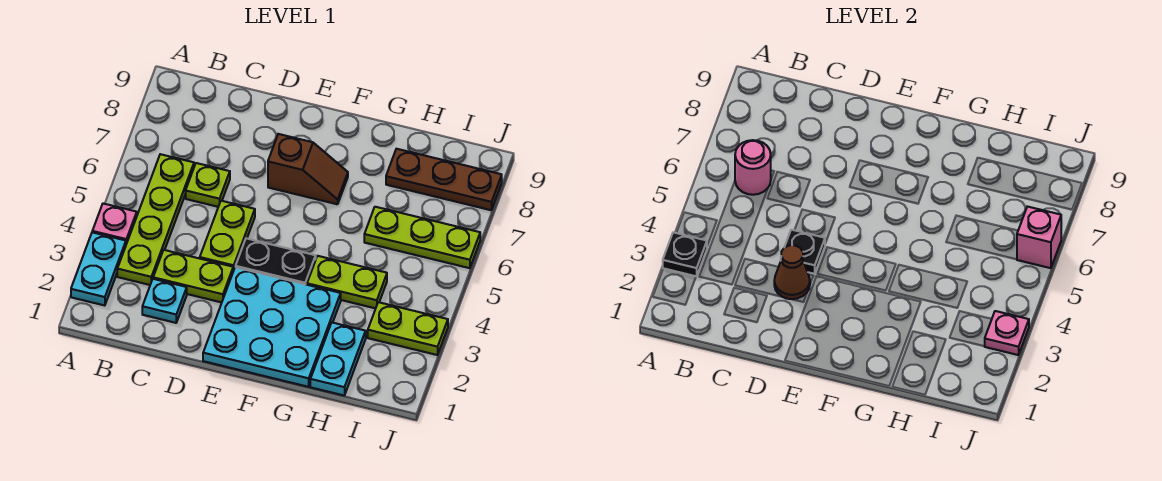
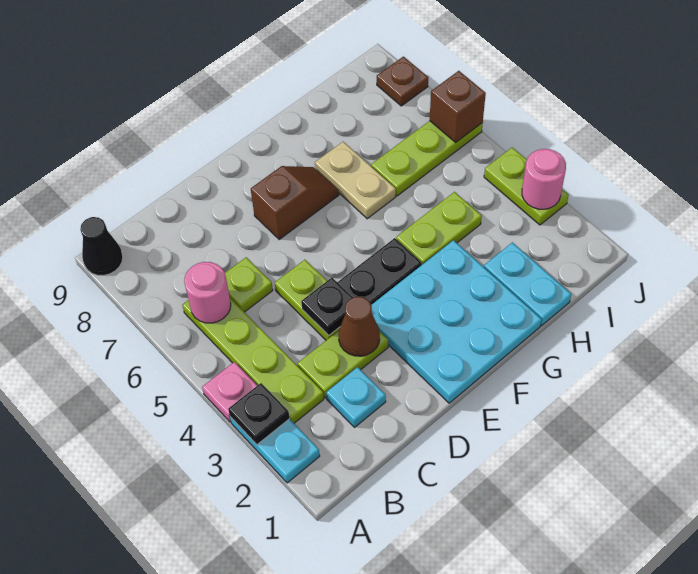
none -> black 1x1 cone [80,217,123,275]
none -> tan 1x2 plate [315,142,396,219]
brown 1x3 plate [386,149,502,210] -> brown 1x1 plate [377,57,428,106]
lime 1x2 plate [368,302,448,355] -> lime 1x2 plate turned to [484,148,569,225]
pink 1x1 plate [985,311,1029,355] -> pink 1x1 round brick [522,149,566,209]
pink 1x1 brick [1017,206,1061,268] -> brown 1x1 brick [430,71,486,142]

